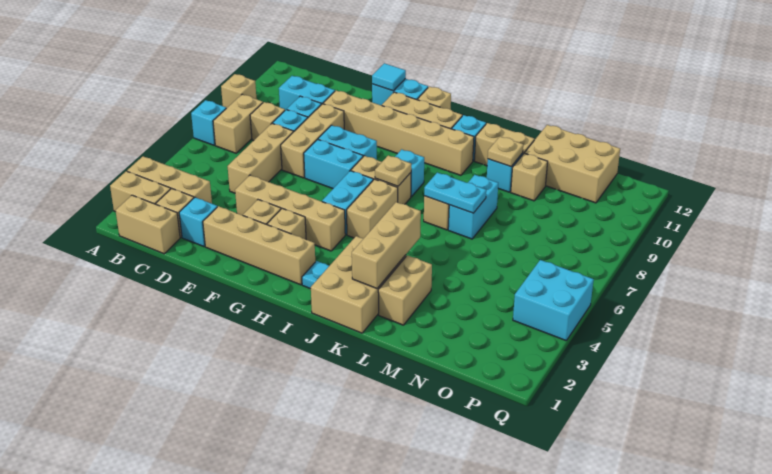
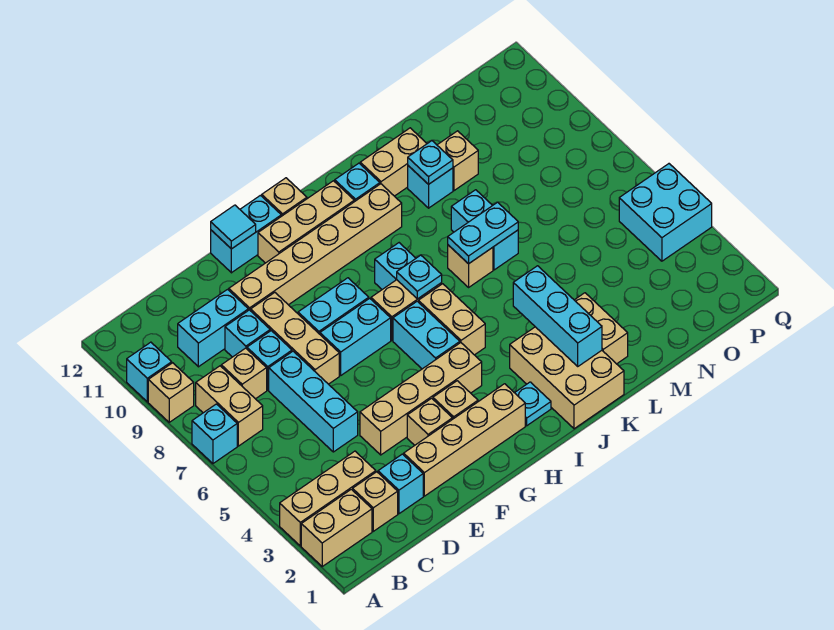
none -> cyan 1x1 brick [127,342,172,402]
tan 1x2 brick [116,195,180,254] -> none
tan 1x3 brick [228,123,293,193] -> cyan 1x3 brick [269,351,358,452]
tan 1x1 plate [375,155,412,186] -> cyan 1x1 plate [397,255,442,299]
tan 1x3 brick [352,202,421,288] -> cyan 1x3 brick [513,266,602,366]
tan 1x1 plate [488,137,523,167] -> cyan 1x1 plate [408,141,453,184]
tan 2x3 brick [525,125,620,203] -> none

